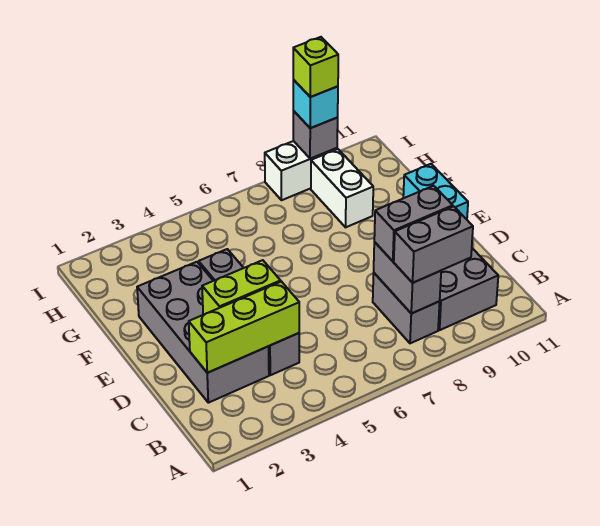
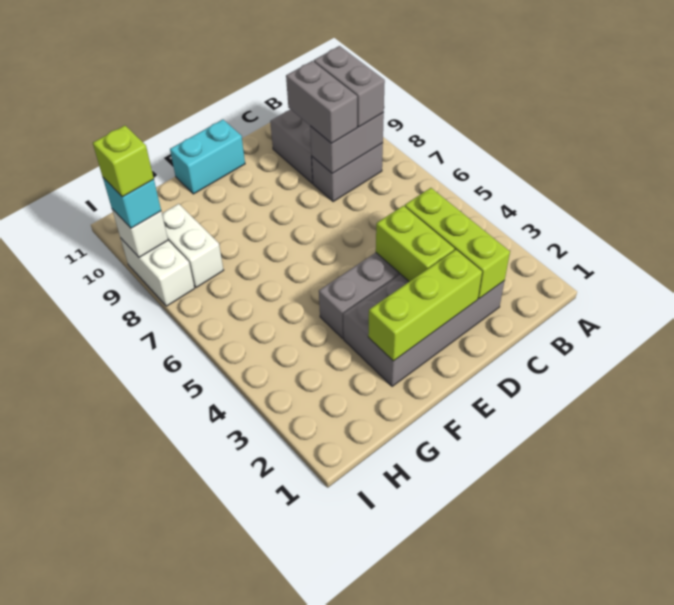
none -> lime 1x3 brick [368,250,482,361]
white 1x2 brick [311,149,373,227] -> white 1x2 brick turned to [162,204,223,288]
grey 1x1 brick [293,111,338,159] -> white 1x1 brick [112,209,168,257]

